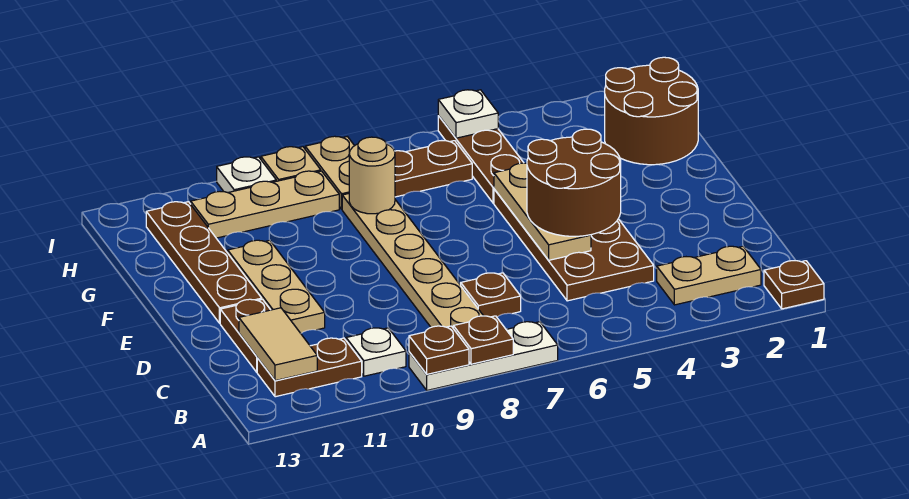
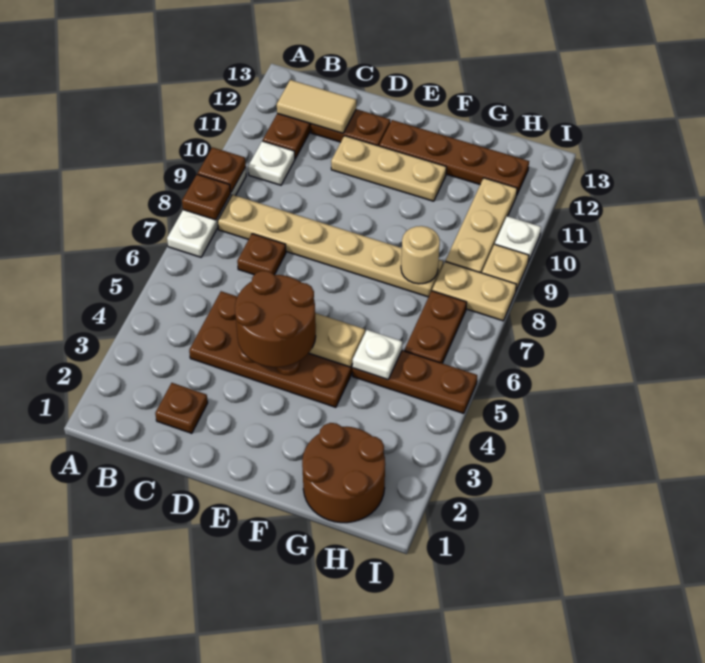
brown 1x1 plate [764,261,824,309] -> brown 1x1 plate moved to [155,383,208,433]
tan 1x2 plate [657,246,761,305] -> none
white 1x1 plate [438,90,498,138] -> white 1x1 plate moved to [353,330,402,380]

